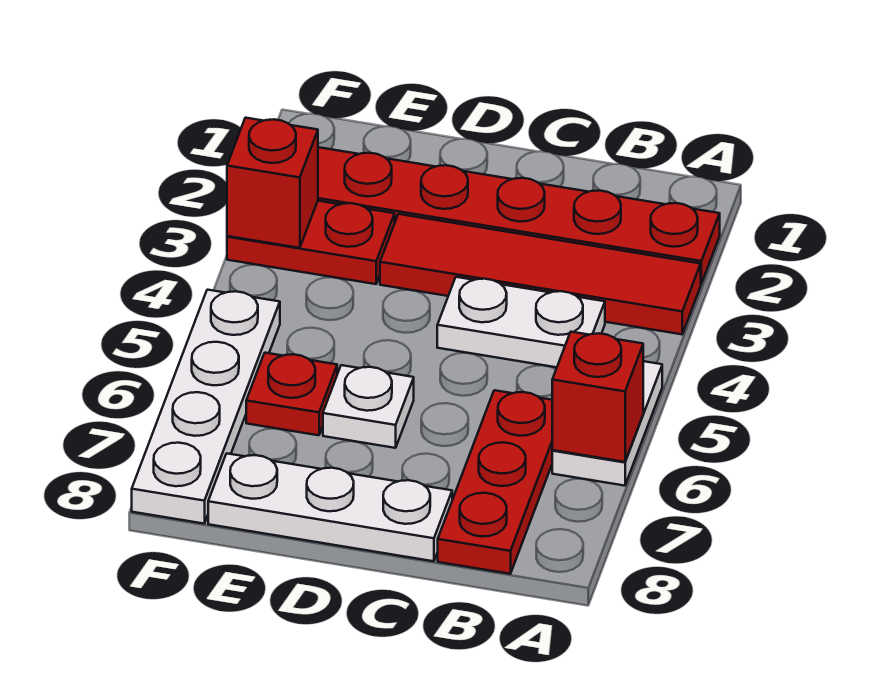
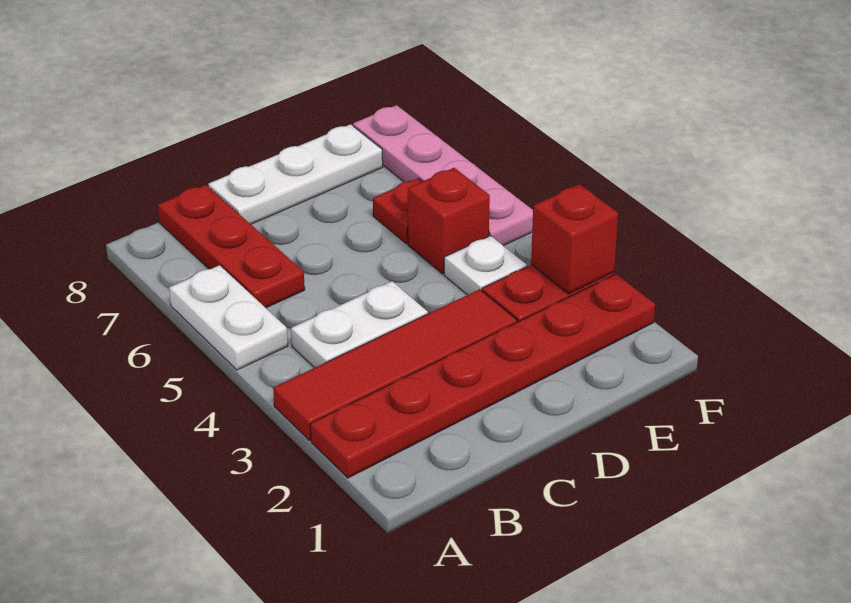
red 1x1 brick [552,332,643,462] -> red 1x1 brick moved to [408,168,490,274]
white 1x1 plate [323,365,414,448] -> white 1x1 plate moved to [444,236,527,295]
white 1x4 plate [132,290,280,524] -> pink 1x4 plate [353,105,533,246]

